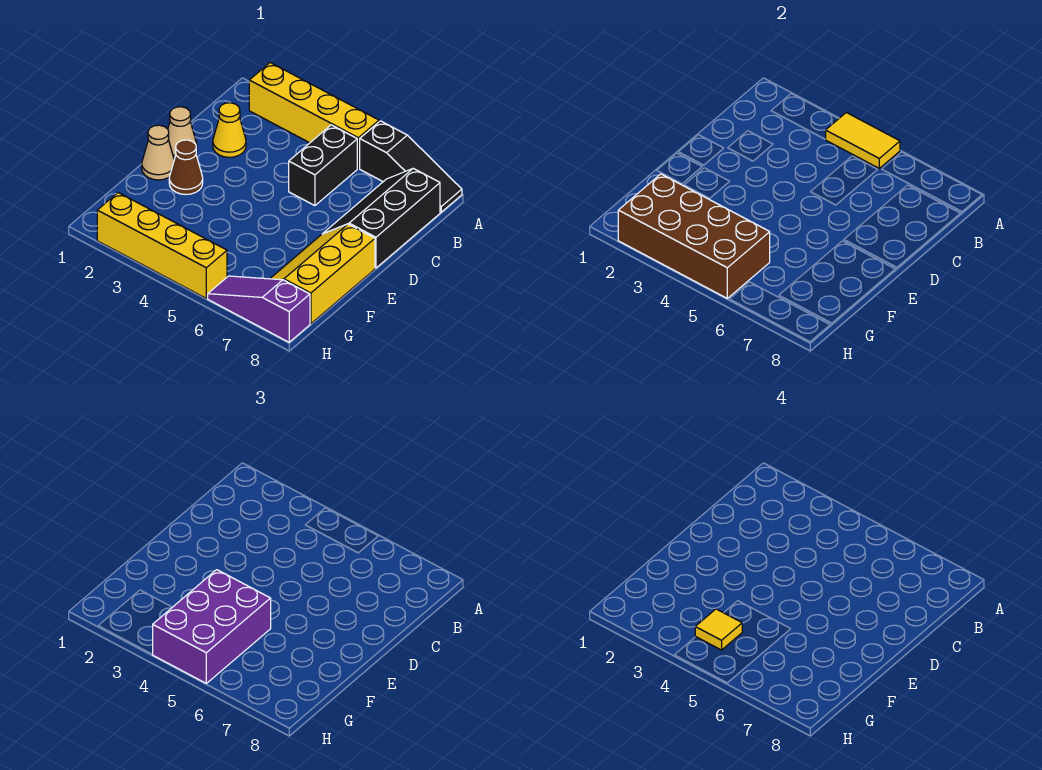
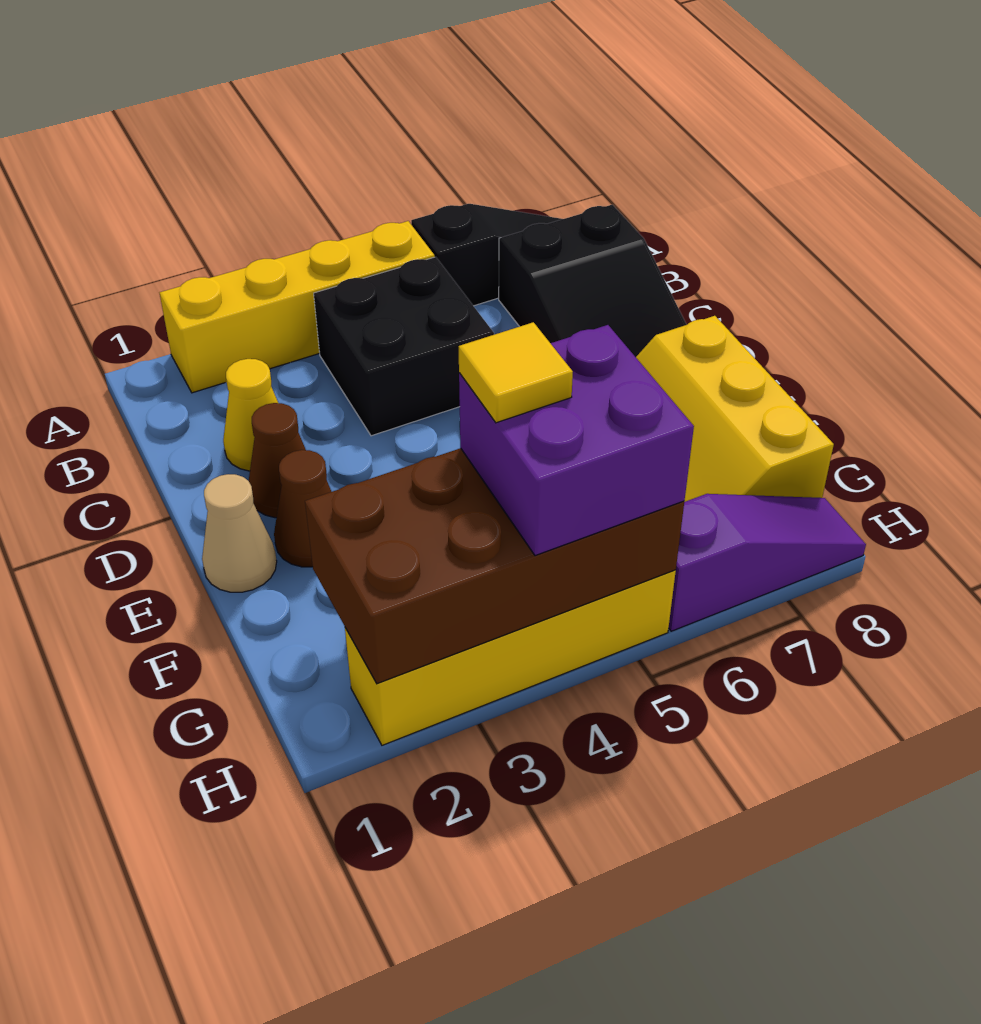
yellow 1x2 tile [825,113,900,168] -> none
black 1x2 brick [289,125,357,206] -> black 2x2 brick [314,257,494,436]
black 2x3 slope [323,168,440,268] -> black 2x3 slope turned to [499,205,687,357]
tan 1x1 cone [168,107,197,159] -> none
none -> brown 1x1 cone [249,403,306,518]
purple 2x3 brick [152,570,271,683] -> purple 2x2 brick [459,325,694,556]
purple 1x3 slope [208,276,310,342] -> purple 1x3 slope turned to [669,494,866,631]

